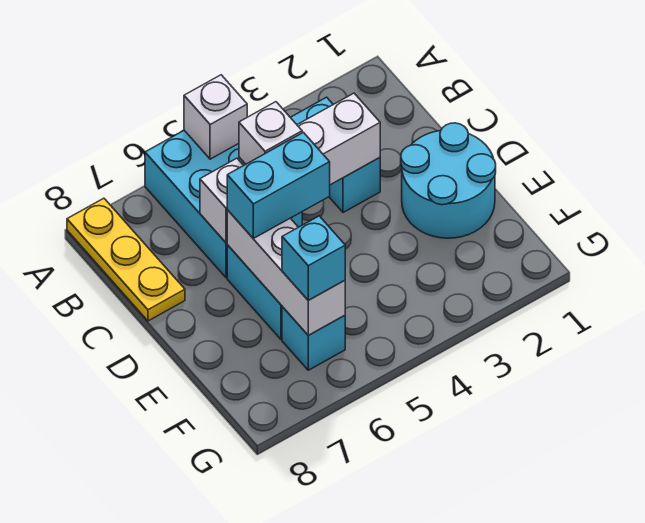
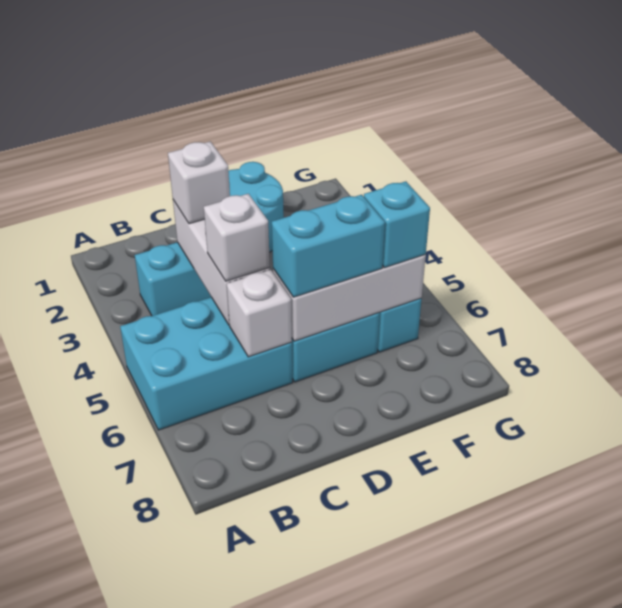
white 1x1 brick [184,75,247,159] -> white 1x1 brick moved to [168,141,230,224]
yellow 1x3 plate [67,198,185,321] -> none
cyan 1x2 brick [227,132,330,238] -> cyan 1x2 brick turned to [272,195,385,297]

